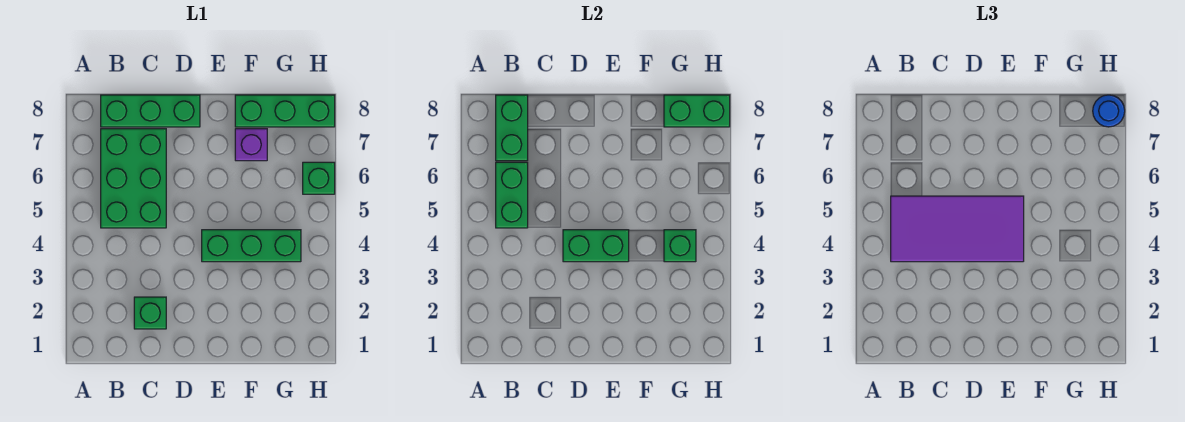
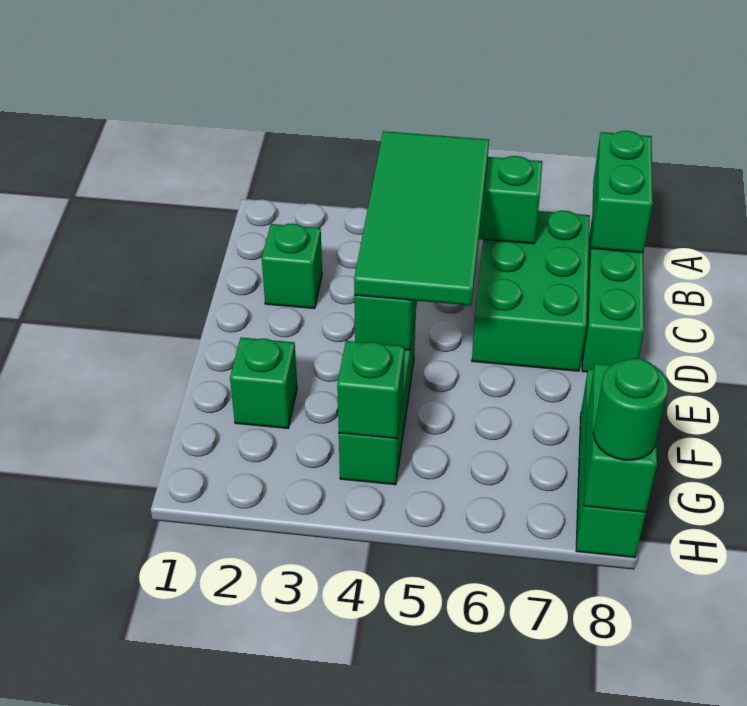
purple 2x4 tile [891,196,1024,262] -> green 2x4 tile [354,131,489,305]
green 2x3 brick [101,129,166,228] -> green 2x3 brick turned to [472,211,590,371]
green 1x2 brick [496,95,528,161] -> green 1x2 brick turned to [591,131,653,253]
purple 1x1 brick [235,129,267,161] -> none
green 1x1 brick [303,162,335,194] -> green 1x1 brick moved to [230,337,297,428]
blue 1x1 round brick [1093,95,1125,127] -> green 1x1 round brick [593,358,669,460]

